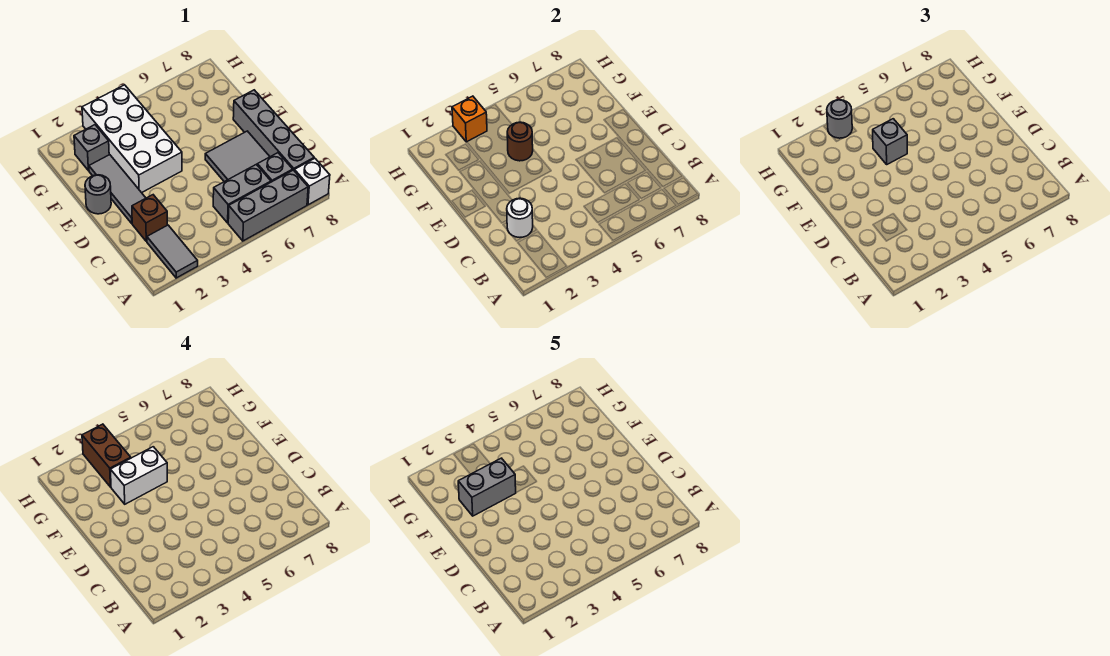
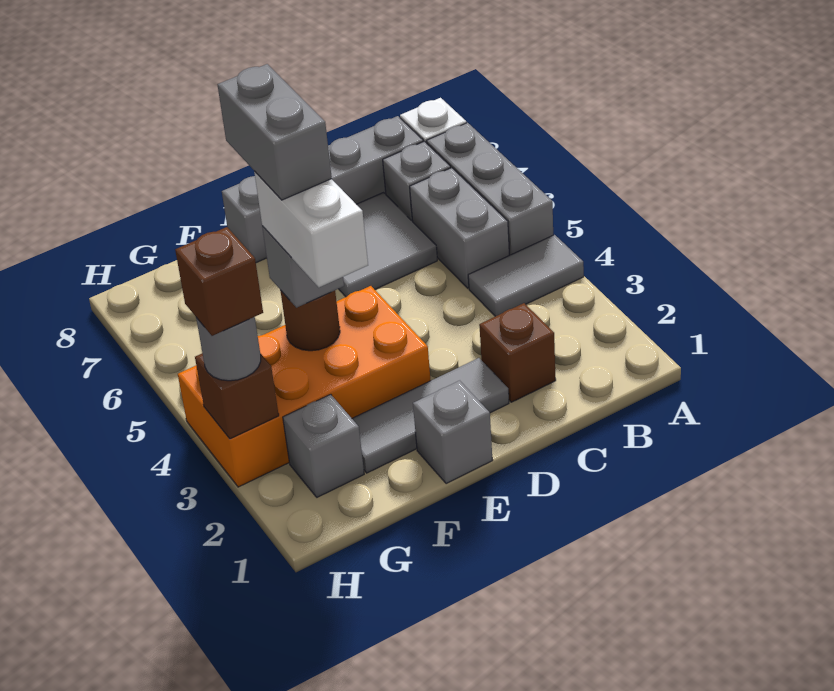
grey 1x2 tile [147,225,198,278] -> grey 1x2 tile moved to [468,235,584,316]
white 1x1 round brick [507,198,533,237] -> none
grey 1x1 round brick [85,175,111,214] -> grey 1x1 brick [413,381,493,484]
white 2x4 brick [82,85,182,193] -> orange 2x4 brick [178,286,431,487]
grey 1x2 brick [458,458,516,516] -> grey 1x2 brick moved to [218,64,332,200]
brown 1x2 brick [82,424,131,487] -> brown 1x1 brick [175,227,263,336]
orange 1x1 brick [452,96,487,142] -> brown 1x1 brick [195,353,279,439]

